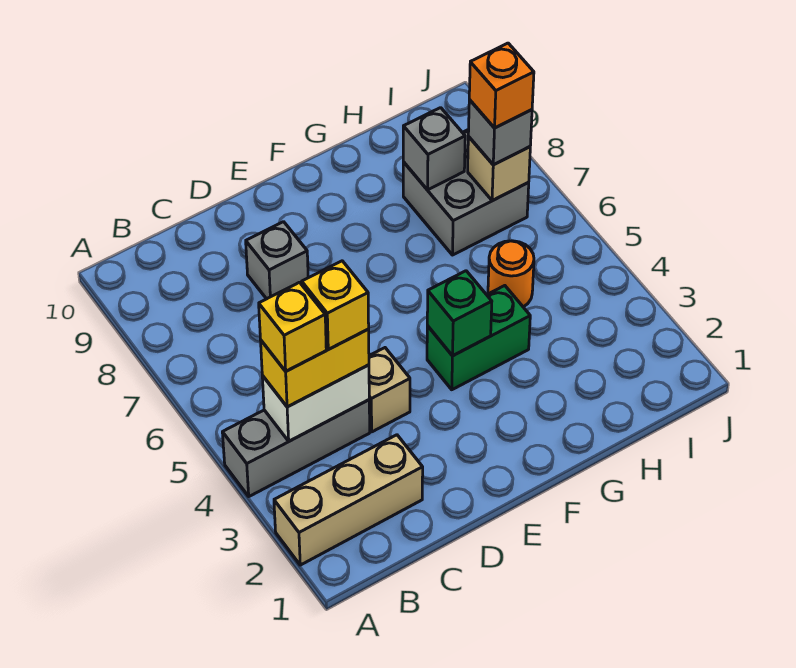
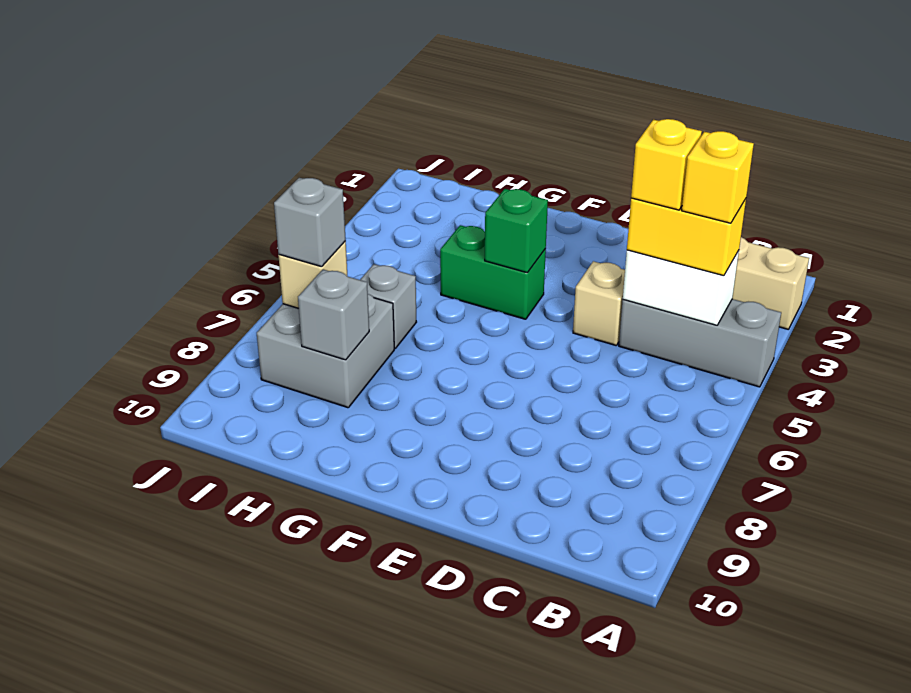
grey 1x1 brick [246,222,308,299] -> grey 1x1 brick moved to [360,264,416,348]
orange 1x1 round brick [488,241,534,307] -> none
orange 1x1 brick [469,43,534,128] -> none

